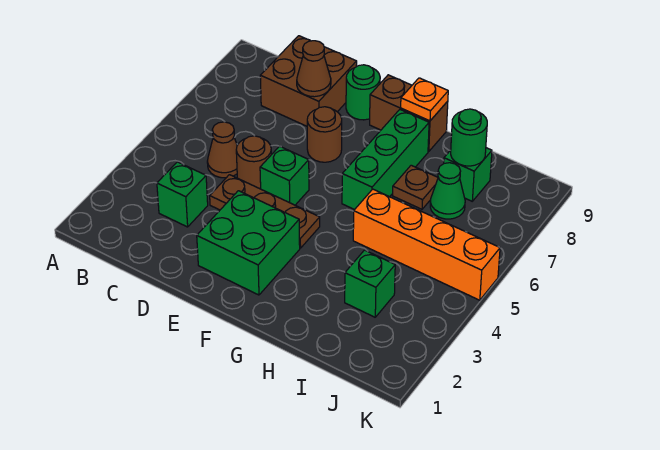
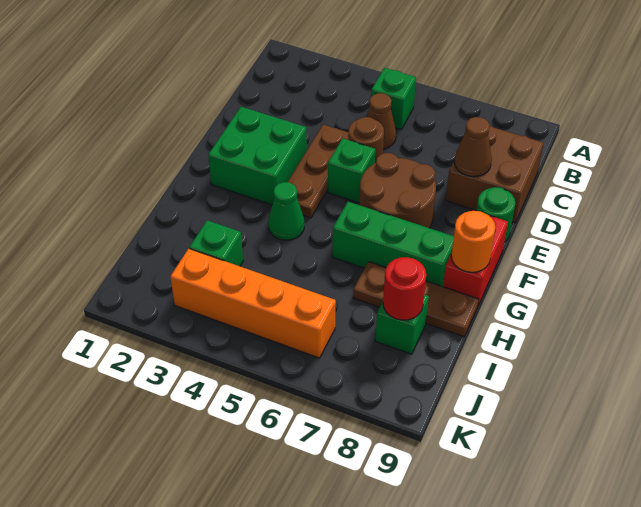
green 1x1 brick [157,162,208,227] -> green 1x1 brick moved to [371,68,416,129]
brown 1x1 round brick [307,107,342,162] -> brown 2x2 round brick [360,153,436,228]
brown 1x2 brick [370,75,448,152] -> red 1x2 brick [443,210,508,305]
orange 1x1 plate [401,78,448,121] -> orange 1x1 round brick [451,211,495,272]
orange 1x4 brick [353,189,500,300] -> orange 1x4 brick turned to [170,249,336,358]
brown 1x1 plate [392,165,438,209] -> brown 1x3 plate [353,262,479,337]
green 1x1 cone [430,163,465,219] -> green 1x1 cone moved to [268,182,304,240]
green 1x1 round brick [451,109,487,166] -> red 1x1 round brick [383,257,426,320]

